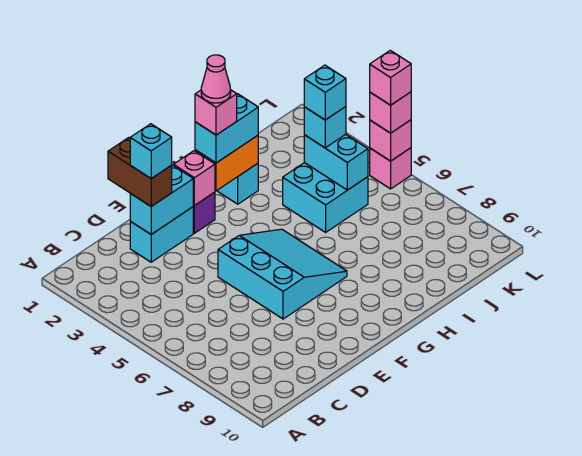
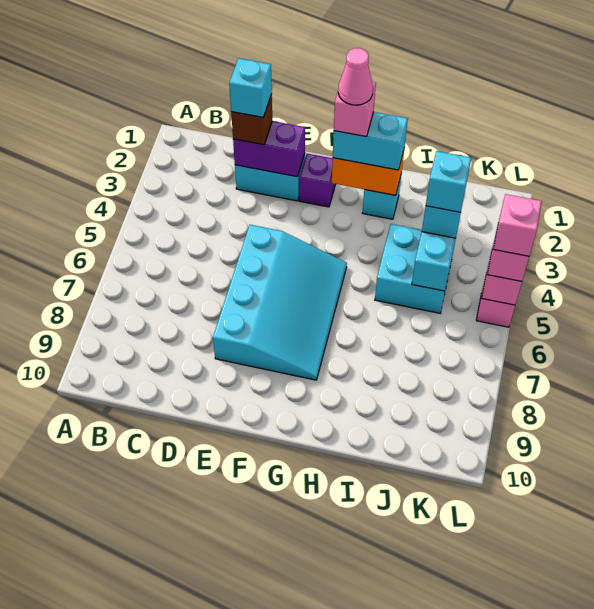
brown 1x2 brick [108,137,172,206] -> brown 1x1 brick [231,94,272,145]
cyan 1x2 brick [130,165,193,234] -> purple 1x2 brick [233,121,305,177]
cyan 3x3 slope [218,229,347,319] -> cyan 3x4 slope [213,225,347,380]
pink 1x1 brick [173,151,215,206] -> none

